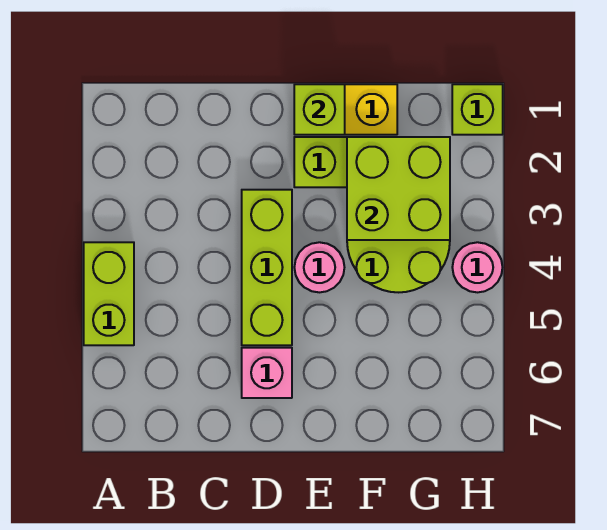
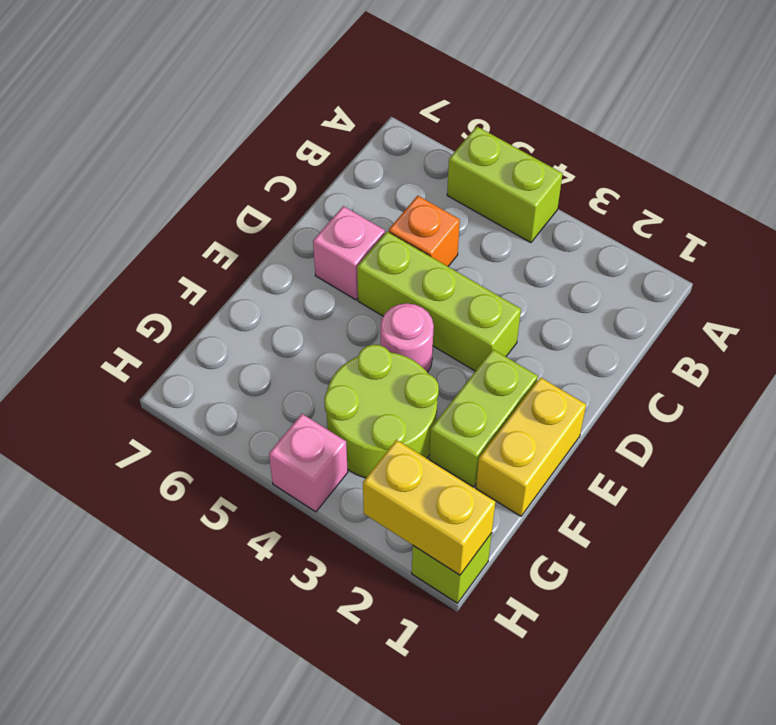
none -> orange 1x1 brick [389,196,460,266]
lime 1x1 brick [294,84,345,135] -> none
lime 2x2 brick [347,137,450,240] -> none
none -> yellow 1x2 brick [363,440,496,575]
pink 1x1 round brick [452,242,502,292] -> pink 1x1 brick [269,414,348,512]

